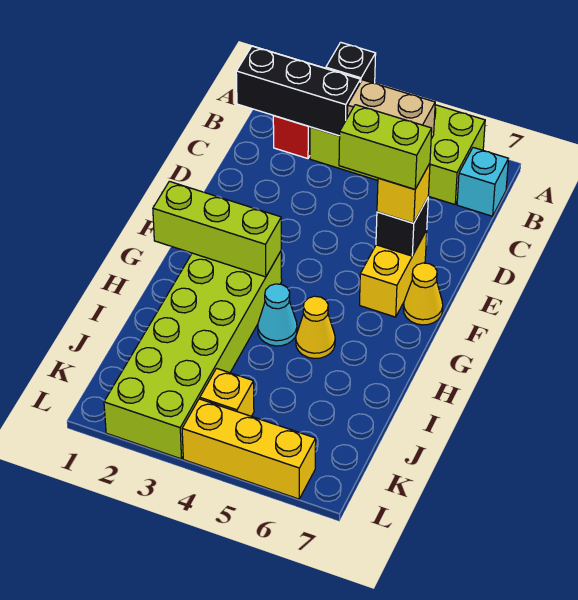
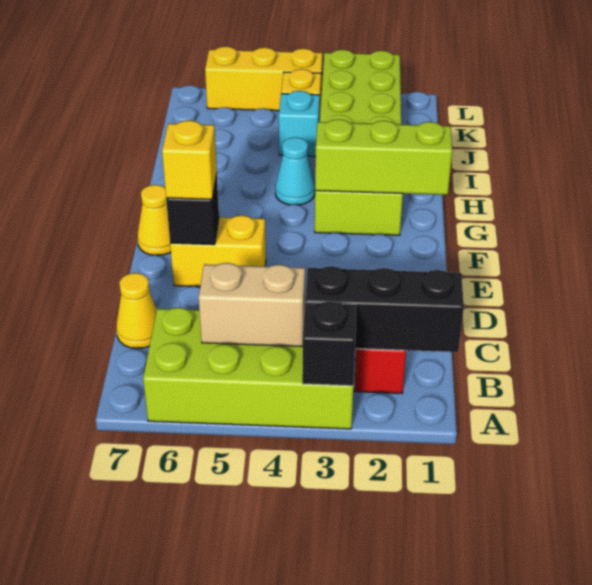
cyan 1x1 brick [457,148,508,216] -> cyan 1x1 brick moved to [279,91,320,157]
lime 1x2 brick [339,105,432,189] -> none
yellow 1x2 brick [360,230,427,317] -> yellow 1x2 brick turned to [170,215,266,287]
yellow 1x1 cone [296,296,335,359] -> yellow 1x1 cone moved to [116,273,157,349]

